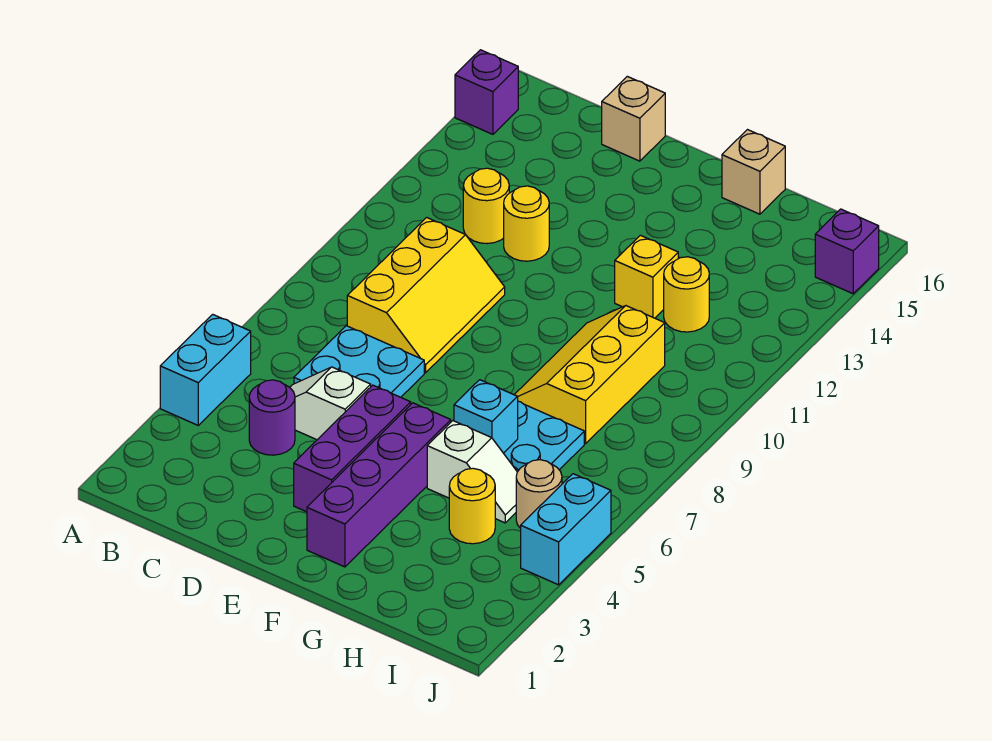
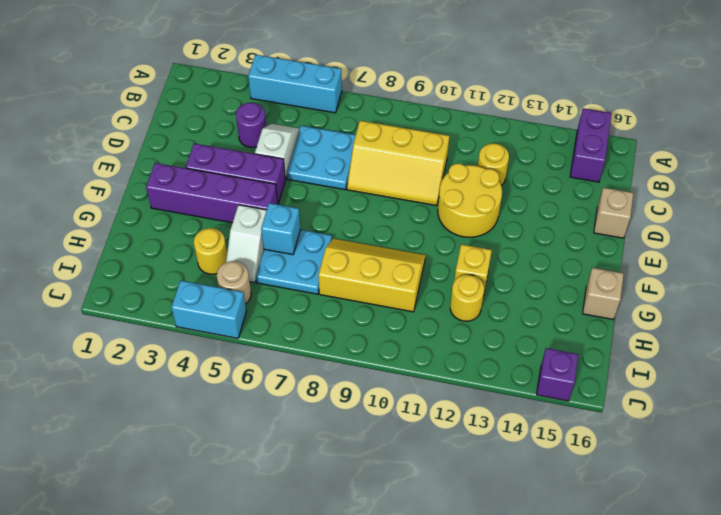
cyan 1x2 brick [160,314,251,425] -> cyan 1x3 brick [248,55,342,113]
purple 1x1 brick [455,50,518,134] -> purple 1x2 brick [570,108,612,182]
yellow 1x1 round brick [504,186,549,261] -> yellow 2x2 round brick [438,164,502,237]

